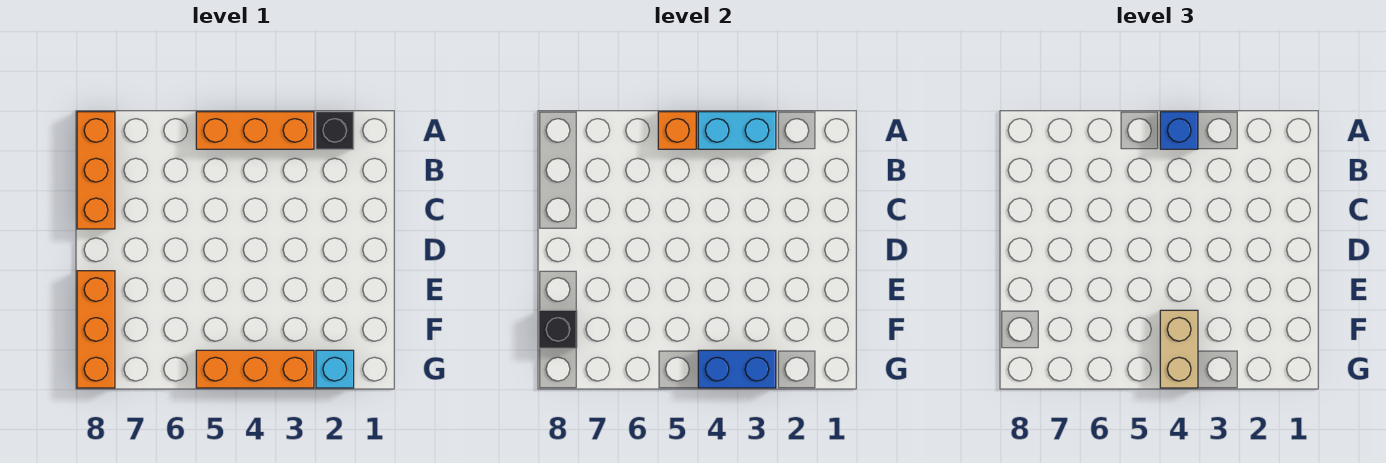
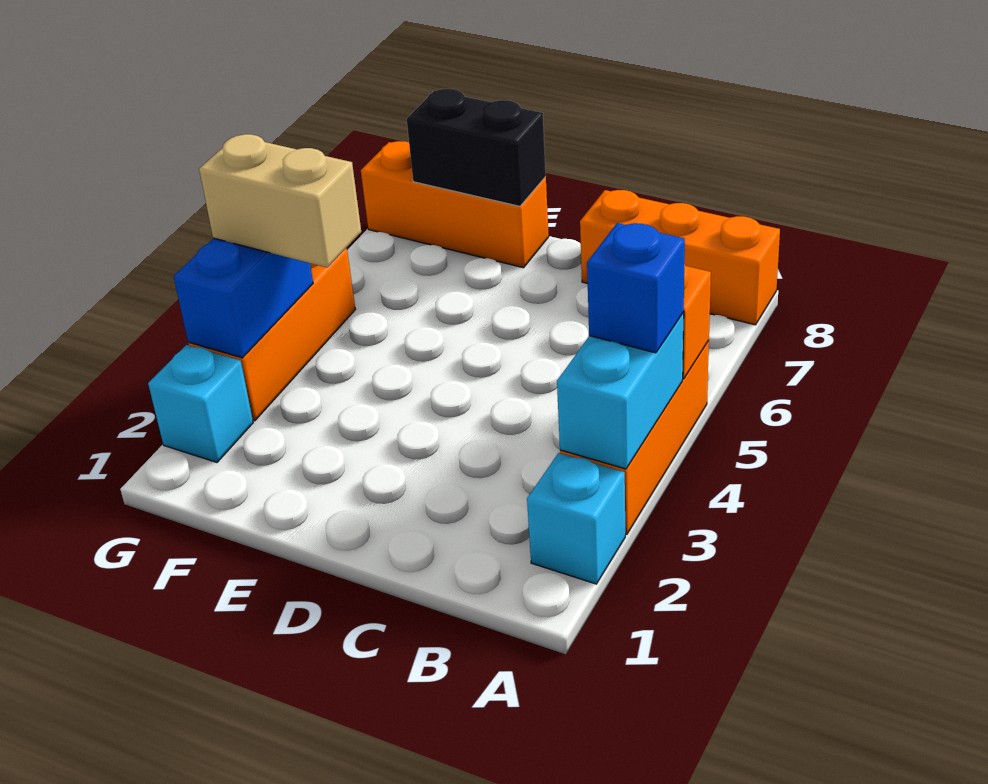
black 1x1 brick [316,112,354,149] -> cyan 1x1 brick [527,453,625,584]
black 1x1 brick [539,310,577,348] -> black 1x2 brick [407,89,546,206]

